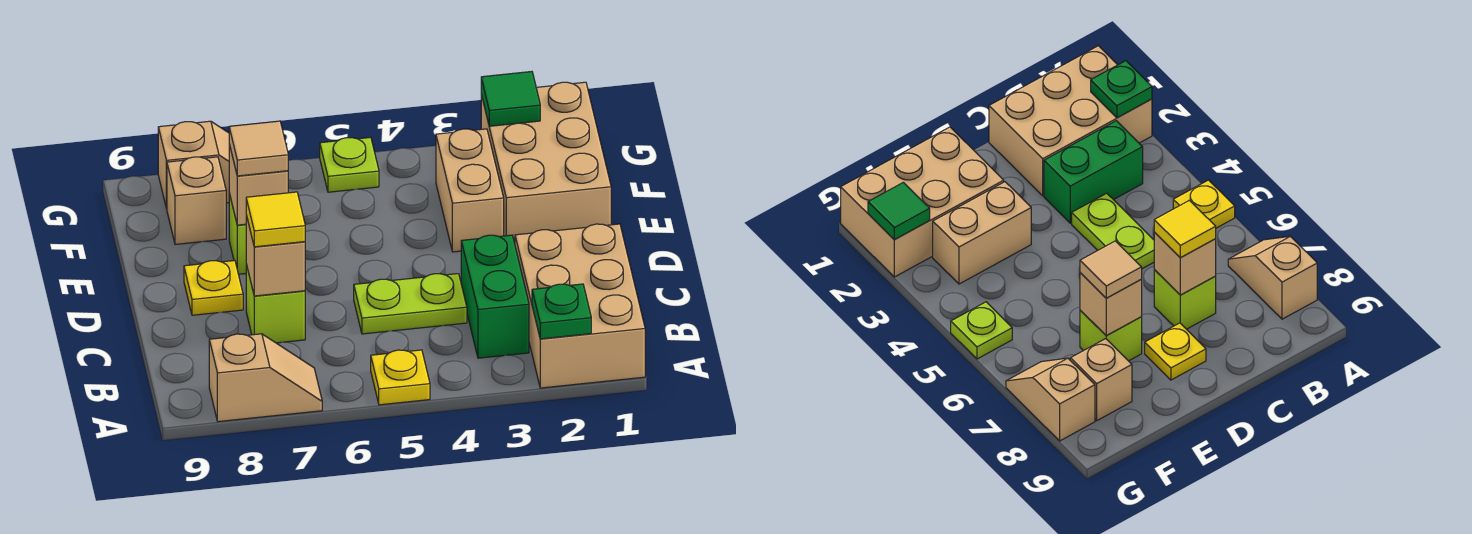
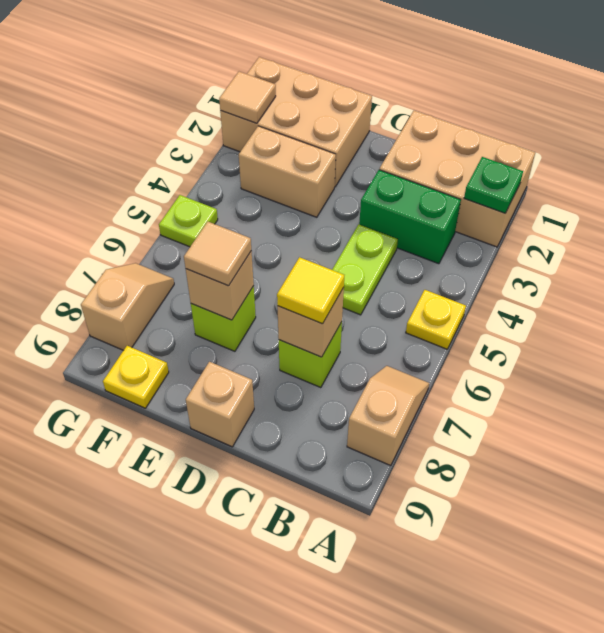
yellow 1x1 plate [184,260,243,315] -> yellow 1x1 plate moved to [103,346,169,408]
tan 1x1 brick [167,157,226,244] -> tan 1x1 brick moved to [186,362,254,447]
green 1x1 tile [481,72,540,126] -> tan 1x1 tile [219,72,276,123]

